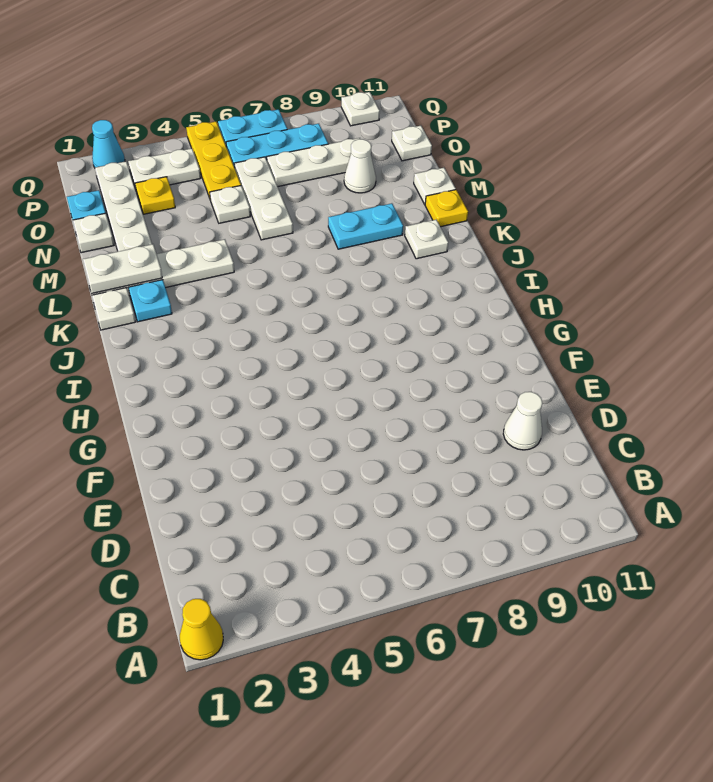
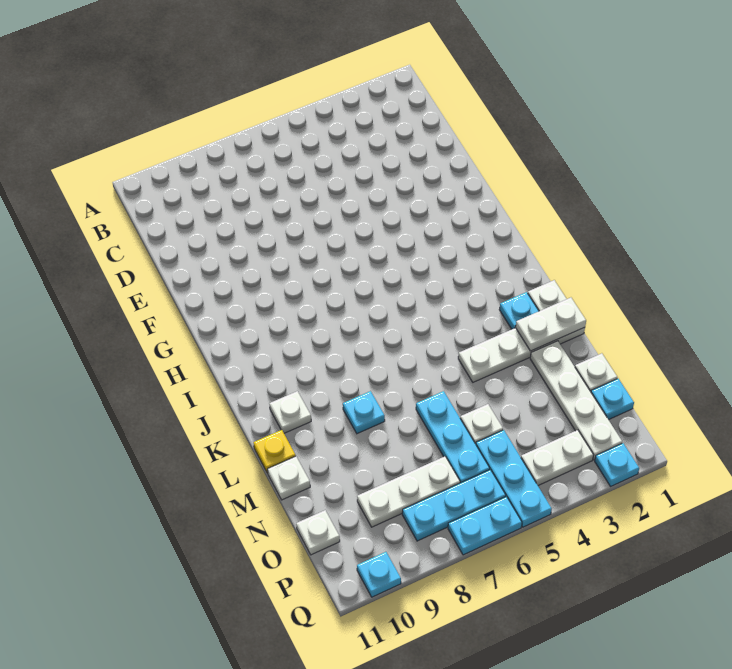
yellow 1x1 cone [180,599,223,660] -> none
white 1x1 cone [503,392,542,450] -> none
cyan 1x2 plate [328,203,403,249] -> cyan 1x1 plate [343,391,385,434]
white 1x3 plate [234,157,293,240] -> cyan 1x3 plate [416,391,490,483]
white 1x1 cone [344,139,376,193] -> none
yellow 1x1 plate [135,177,175,214] -> none
yellow 1x3 plate [186,122,241,198] -> cyan 1x3 plate [476,430,552,527]
cyan 1x1 cone [92,120,125,168] -> cyan 1x1 plate [595,443,639,486]
white 1x1 plate [341,92,380,126] -> cyan 1x1 plate [357,552,401,597]

